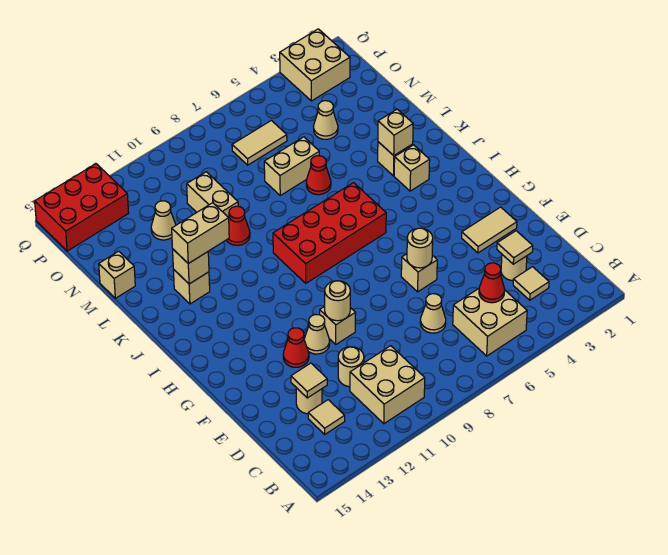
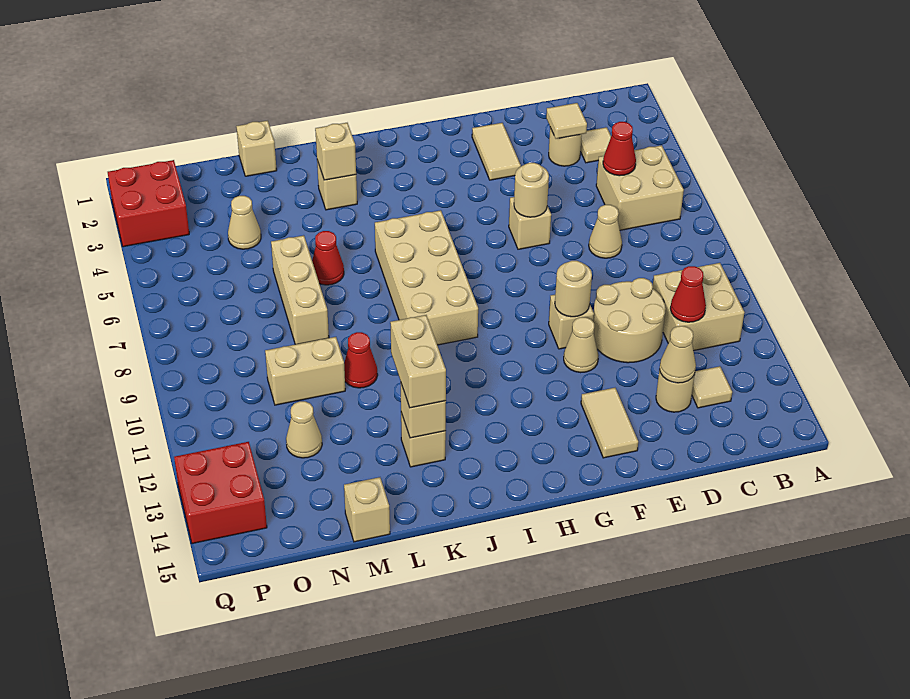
tan 1x1 round brick [338,347,364,387] -> tan 2x2 round brick [593,278,666,363]
tan 1x1 tile [291,363,327,398] -> tan 1x1 cone [659,326,696,383]
red 1x1 cone [283,328,309,367] -> red 1x1 cone moved to [670,266,706,322]
red 2x4 brick [273,183,386,283] -> tan 2x4 brick [375,210,478,345]
tan 1x1 brick [394,145,430,191] -> tan 1x1 brick moved to [236,121,277,176]
tan 1x2 brick [264,137,319,195] -> tan 1x3 brick [271,235,329,344]
tan 1x2 tile [232,120,287,165] -> tan 1x2 tile moved to [581,388,638,458]
tan 2x2 brick [280,29,350,101] -> red 2x2 brick [108,160,189,247]
red 2x3 brick [35,164,128,251] -> red 2x2 brick [174,442,267,544]

